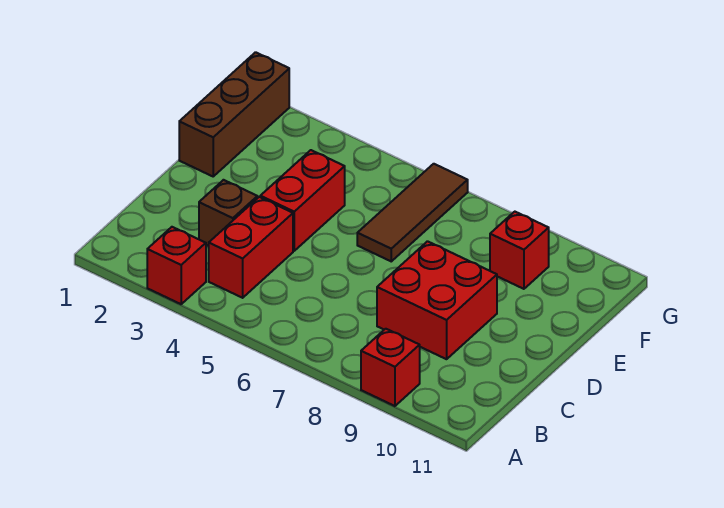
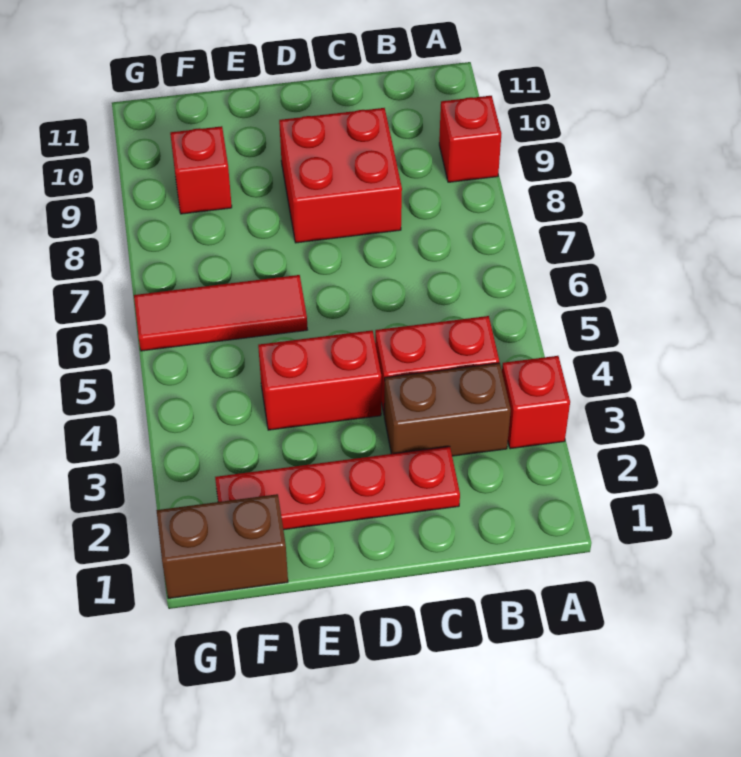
none -> red 1x4 plate [215,446,460,530]
brown 1x1 brick [199,180,257,246] -> brown 1x2 brick [384,363,511,456]
brown 1x3 brick [179,52,289,176] -> brown 1x2 brick [156,494,288,598]
brown 1x3 tile [357,164,468,261] -> red 1x3 tile [134,275,308,351]

